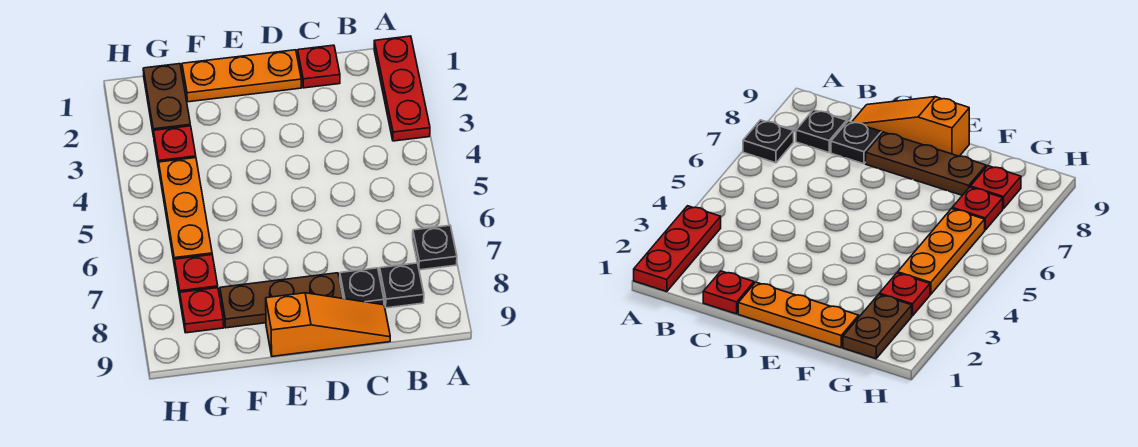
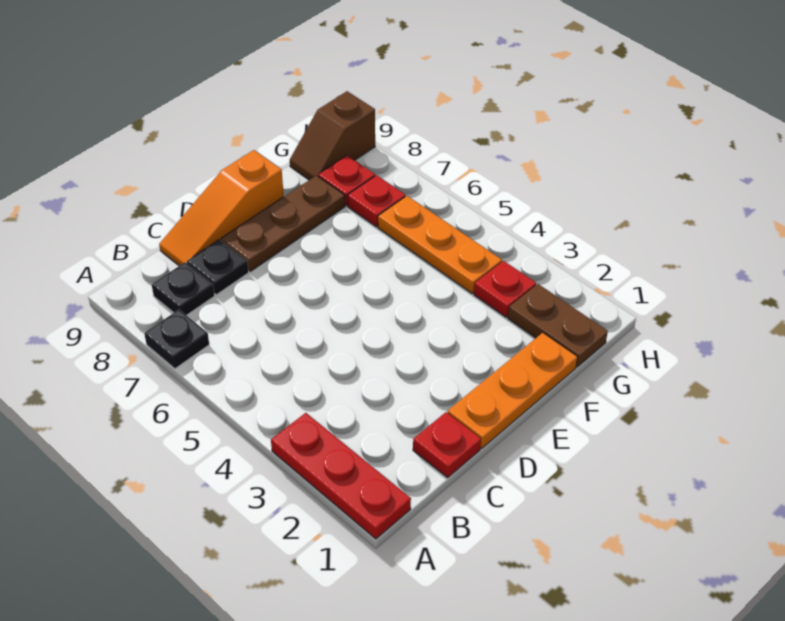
none -> brown 1x2 slope [290,91,375,180]

